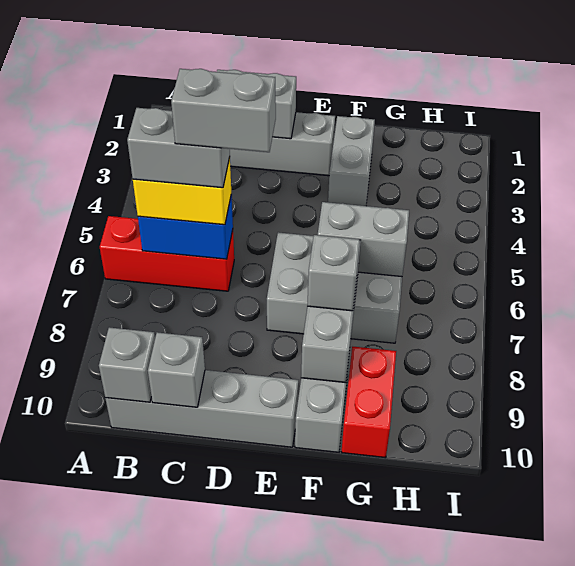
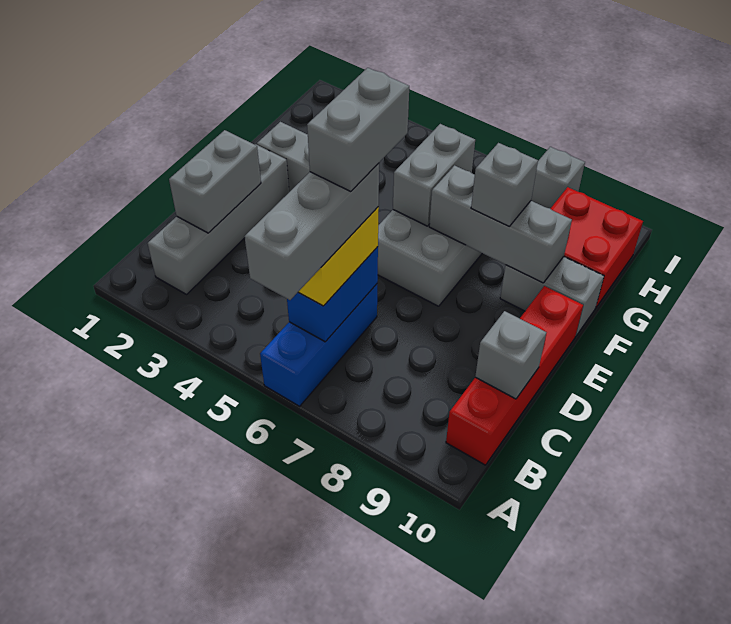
red 1x3 brick [100,216,234,291] -> blue 1x3 brick [260,284,377,406]
grey 1x2 brick [127,108,230,188] -> grey 1x3 brick [244,163,379,300]
grey 1x4 brick [105,370,299,447] -> red 1x4 brick [446,286,583,465]
grey 1x1 brick [99,327,155,402] -> grey 1x1 brick moved to [531,147,585,208]
red 1x2 brick [342,347,396,458] -> red 2x2 brick [550,187,643,307]

